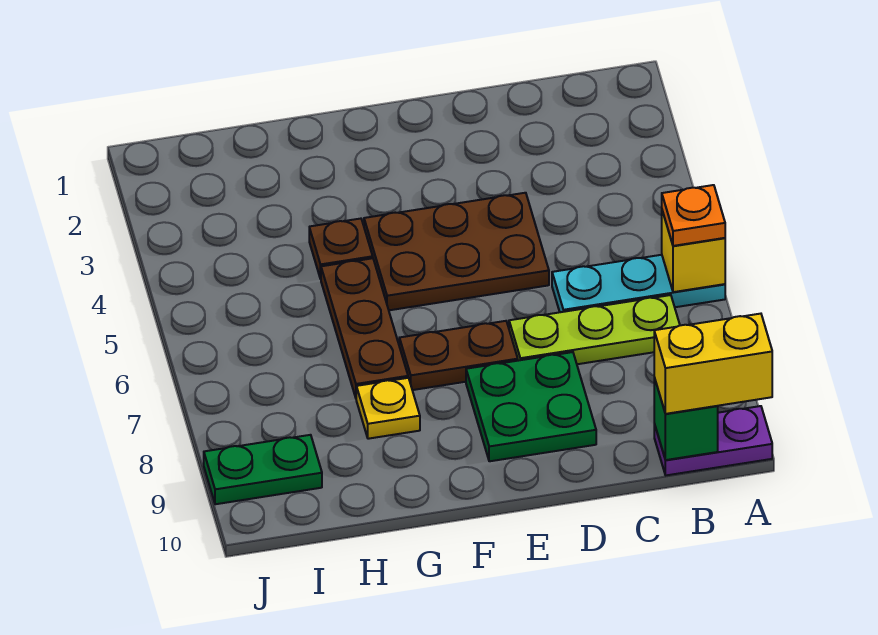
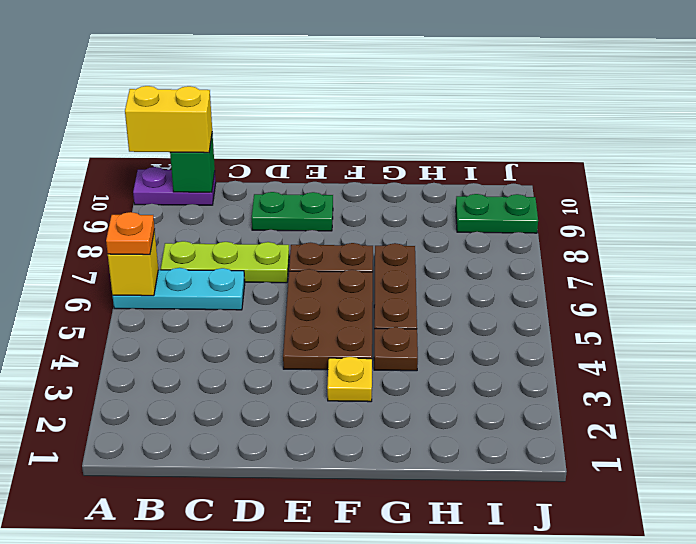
brown 2x3 plate [364,193,549,310] -> brown 2x3 plate turned to [283,269,373,370]
green 2x2 plate [466,352,596,461] -> green 1x2 plate [252,192,333,231]
yellow 1x1 plate [356,378,420,439] -> yellow 1x1 plate moved to [327,357,372,402]

